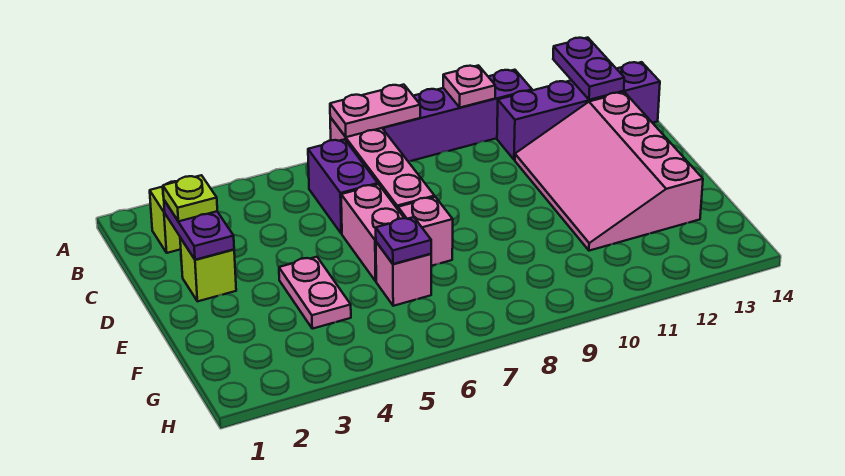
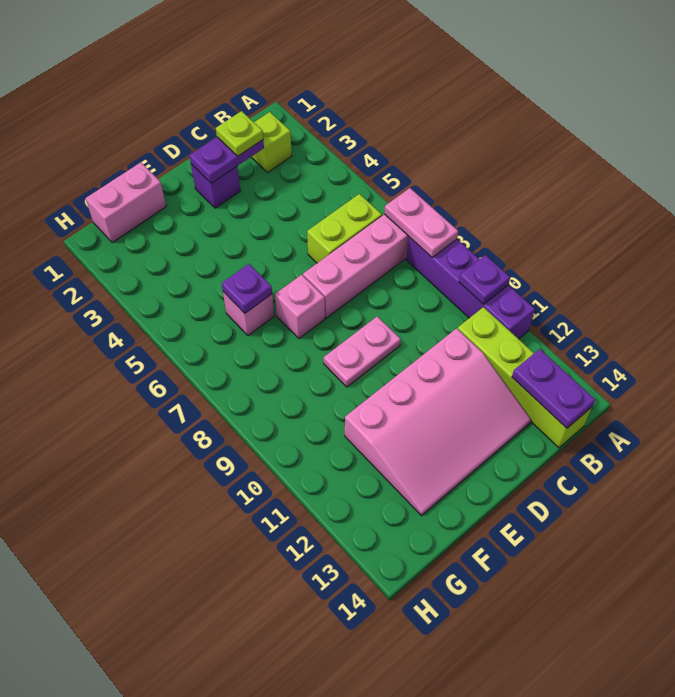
pink 1x1 plate [443,65,495,108] -> purple 1x1 plate [459,255,510,305]
purple 1x2 plate [553,38,624,100] -> purple 1x2 plate turned to [512,349,595,428]
purple 1x2 brick [308,139,378,234] -> lime 1x2 brick [307,194,382,263]
purple 1x4 brick [497,62,660,160] -> lime 1x4 brick [458,307,592,448]
pink 3x4 slope [515,92,703,251] -> pink 3x4 slope turned to [345,328,531,516]
lime 1x1 brick [180,238,236,301] -> purple 1x1 brick [191,164,240,208]
pink 1x2 brick [341,184,404,281] -> pink 1x2 brick moved to [86,162,166,243]
pink 1x2 plate [279,257,351,329] -> pink 1x2 plate moved to [324,316,401,387]

